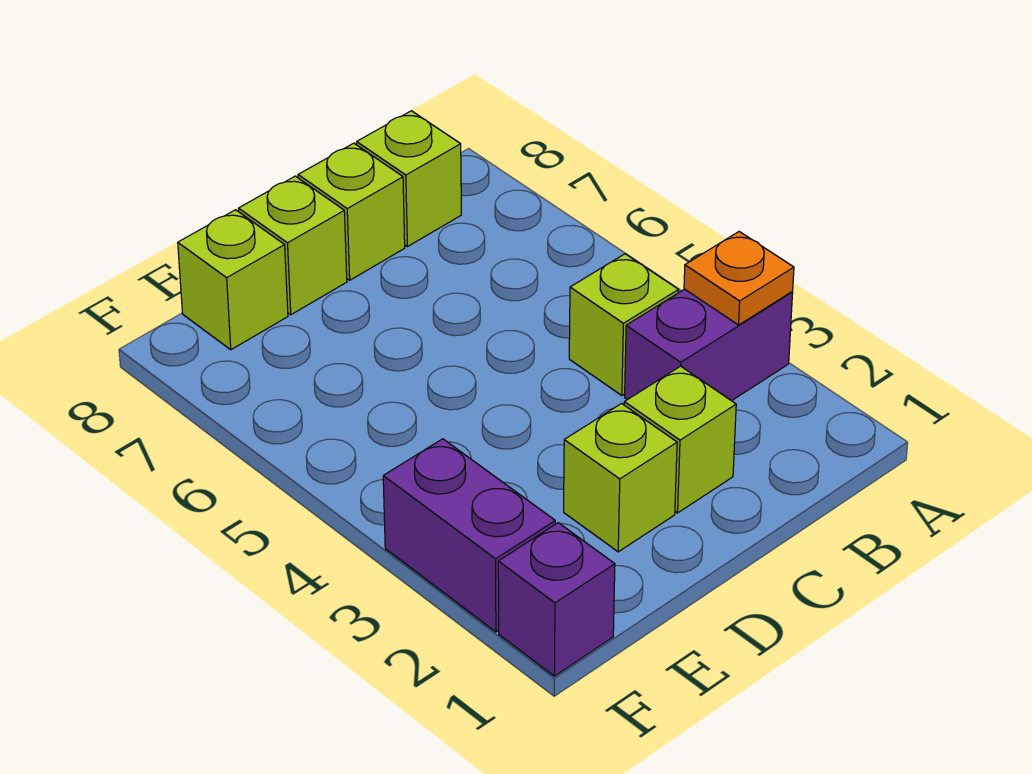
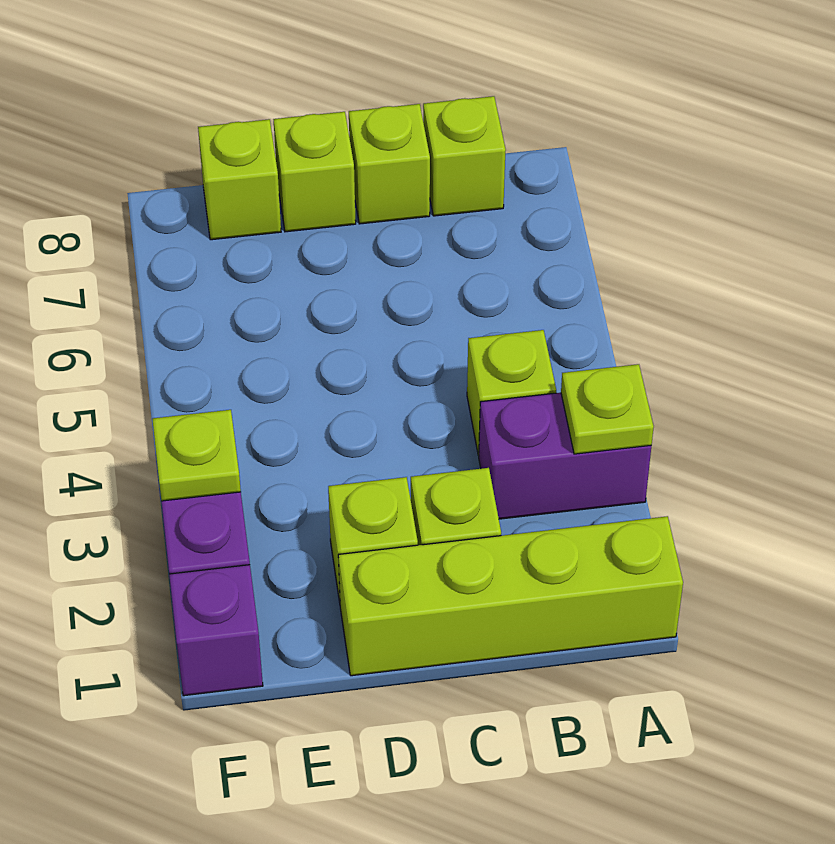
none -> lime 1x4 brick [338,516,683,676]
orange 1x1 plate [684,232,794,325] -> lime 1x1 plate [561,364,654,454]
none -> lime 1x1 plate [152,410,241,501]

